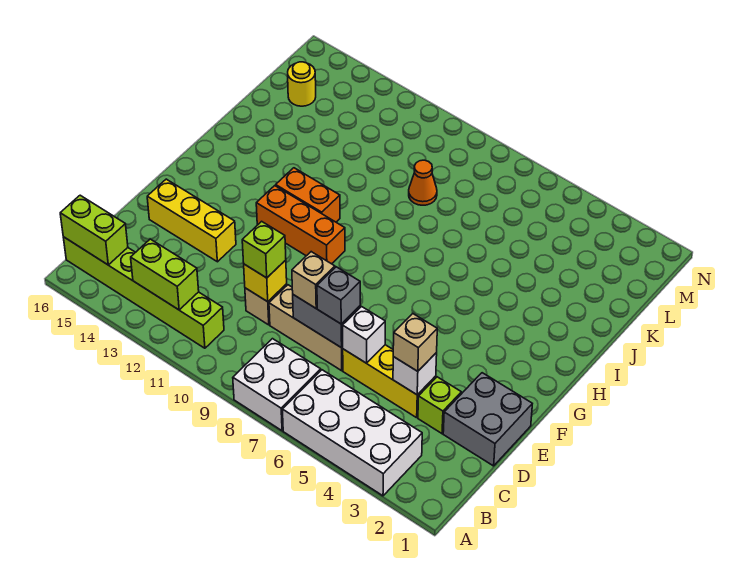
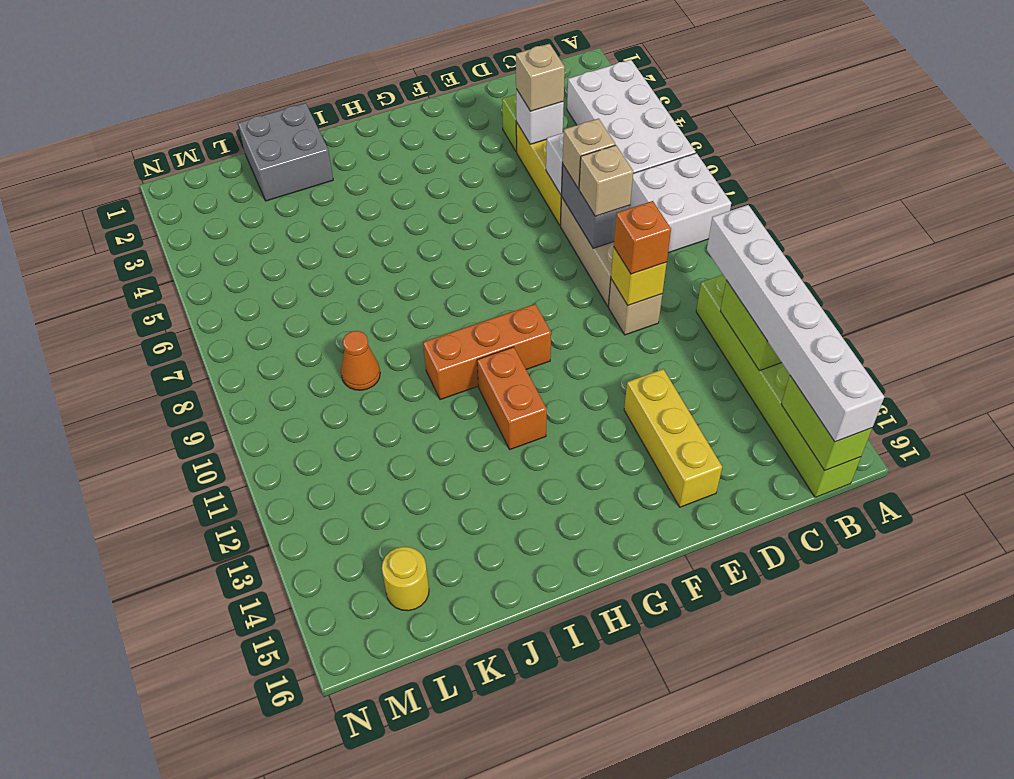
none -> white 1x6 brick [707,205,884,442]
grey 2x2 brick [443,373,532,466] -> grey 2x2 brick moved to [238,103,333,201]
grey 1x1 brick [317,267,360,324] -> tan 1x1 brick [563,119,615,189]
lime 1x1 brick [242,221,286,278] -> orange 1x1 brick [614,201,671,274]
orange 1x3 brick [256,186,345,264] -> orange 1x3 brick turned to [423,304,551,400]

